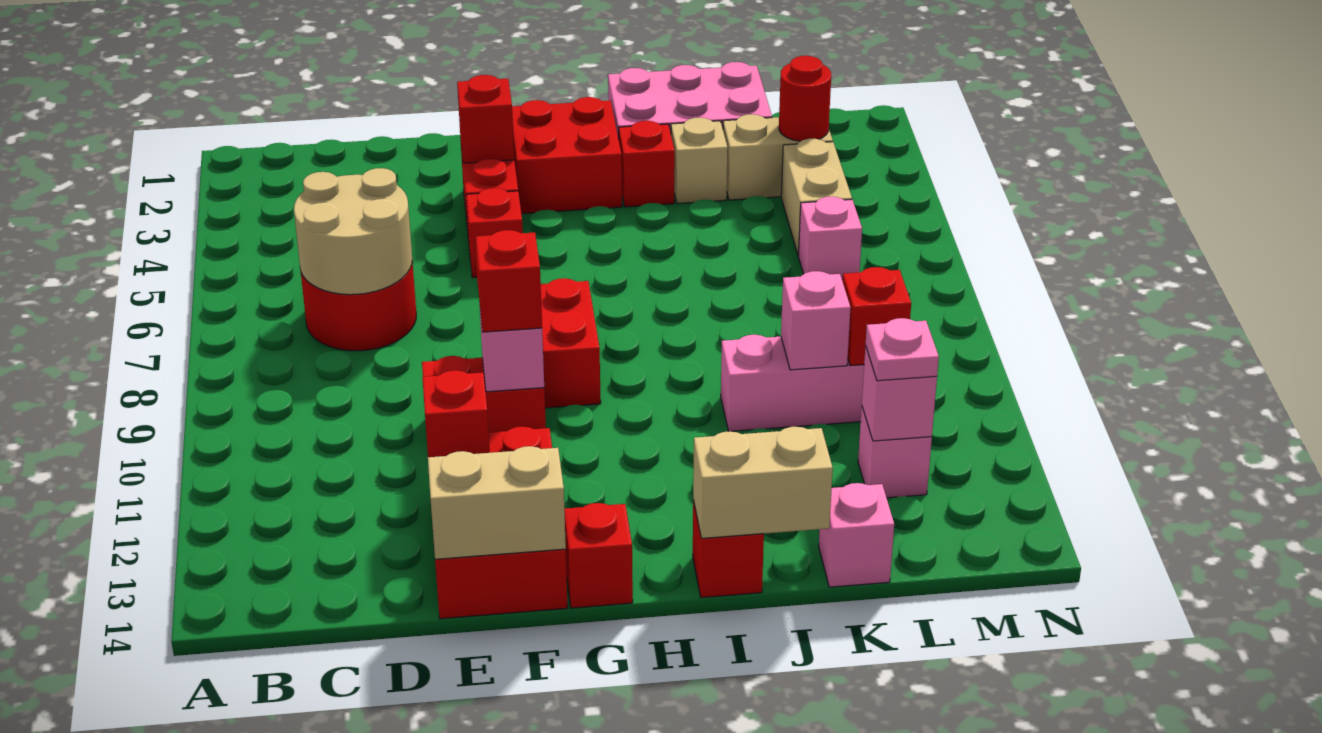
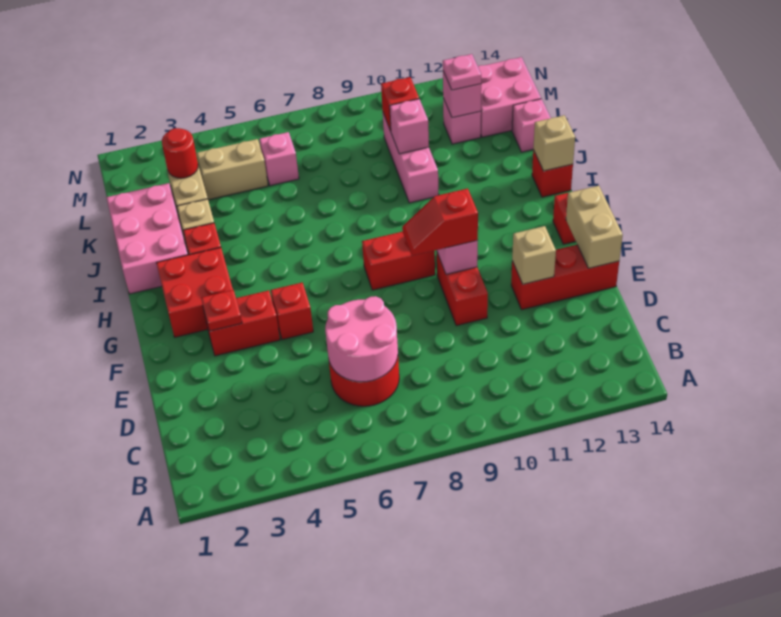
tan 2x2 round brick [294,168,412,295] -> pink 2x2 round brick [325,296,398,382]
red 2x3 brick [435,427,568,619] -> red 1x3 brick [511,245,619,310]
red 1x1 brick [422,370,490,457] -> tan 1x1 brick [512,226,556,284]
red 1x1 brick [457,75,514,163] -> red 1x1 plate [201,290,242,331]
tan 1x2 brick [693,426,833,539] -> tan 1x1 brick [533,115,575,171]
none -> pink 2x2 brick [478,57,541,137]

